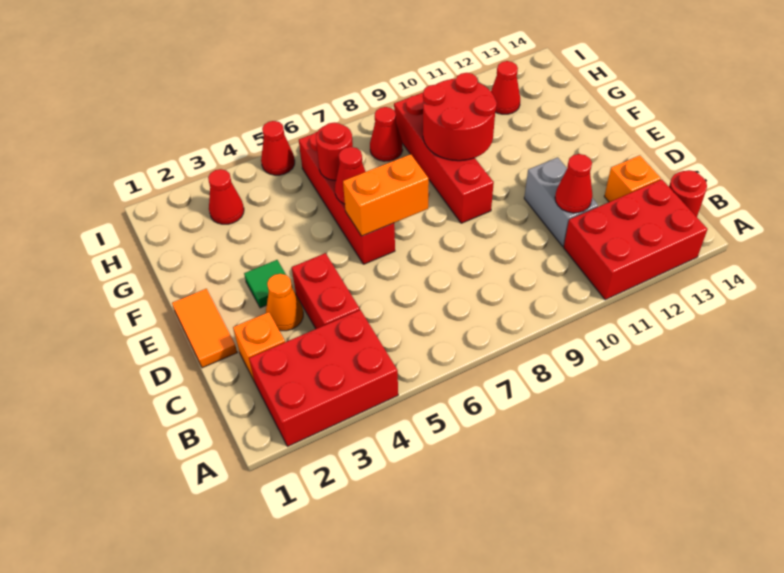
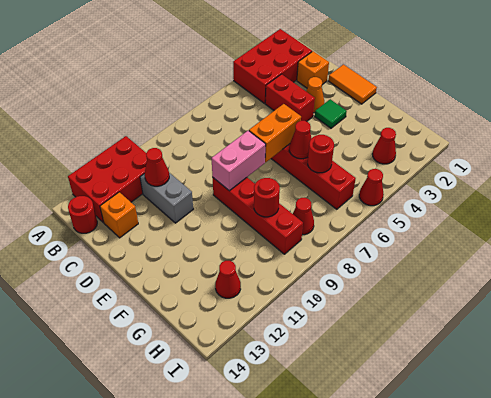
none -> pink 1x2 brick [212,131,266,191]
red 2x2 round brick [423,73,497,161] -> red 1x1 round brick [254,178,280,217]

